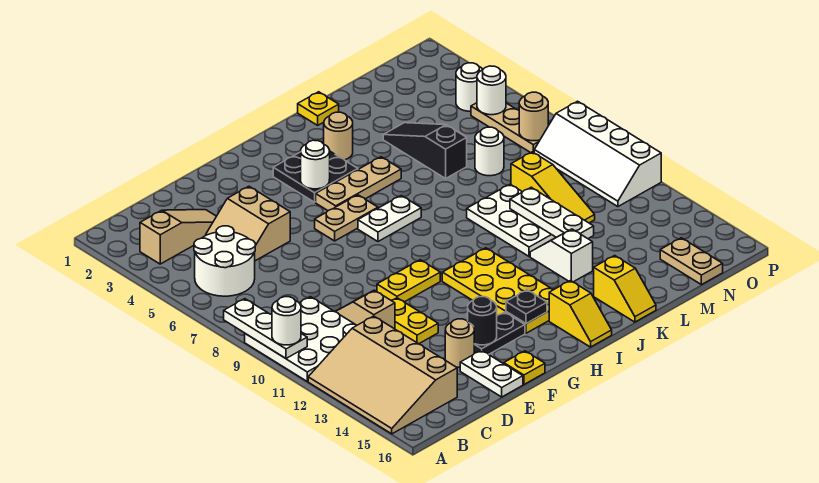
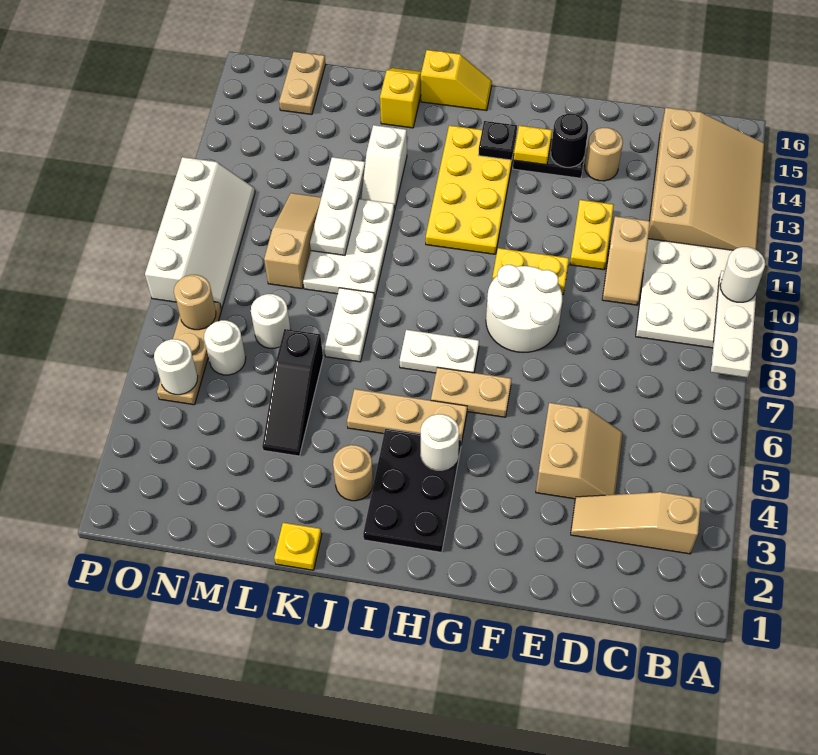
white 2x2 round brick [194,226,255,296] -> white 2x2 round brick moved to [486,265,562,353]
white 1x2 plate [460,350,523,397] -> white 1x2 plate moved to [325,288,374,362]
yellow 1x1 plate [504,351,545,384] -> yellow 1x1 plate moved to [514,126,552,165]
black 2x2 plate [273,152,358,202] -> black 2x3 plate [363,429,461,552]
yellow 1x2 slope [549,281,612,347] -> yellow 1x2 slope turned to [421,50,492,111]
yellow 1x3 slope [511,152,595,223] -> tan 1x3 slope [264,193,321,289]
white 1x1 round brick [456,63,483,111] -> white 1x1 round brick moved to [204,320,246,375]

